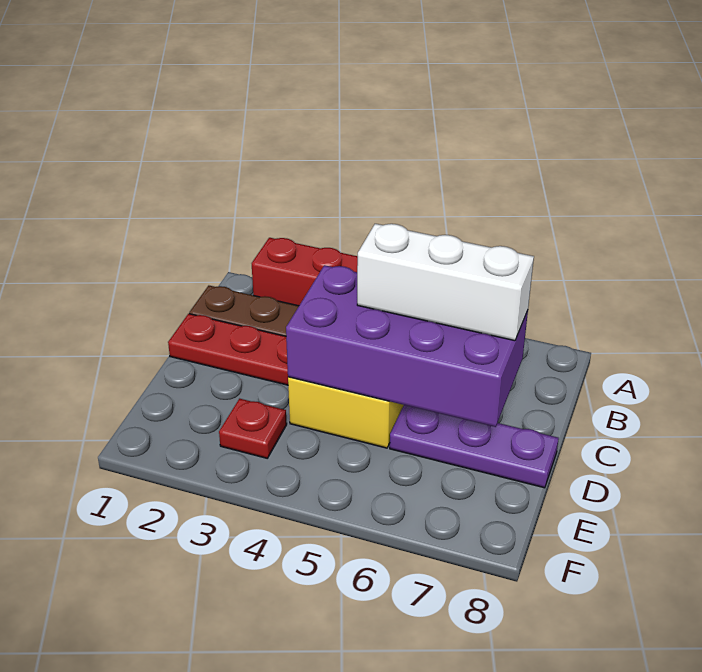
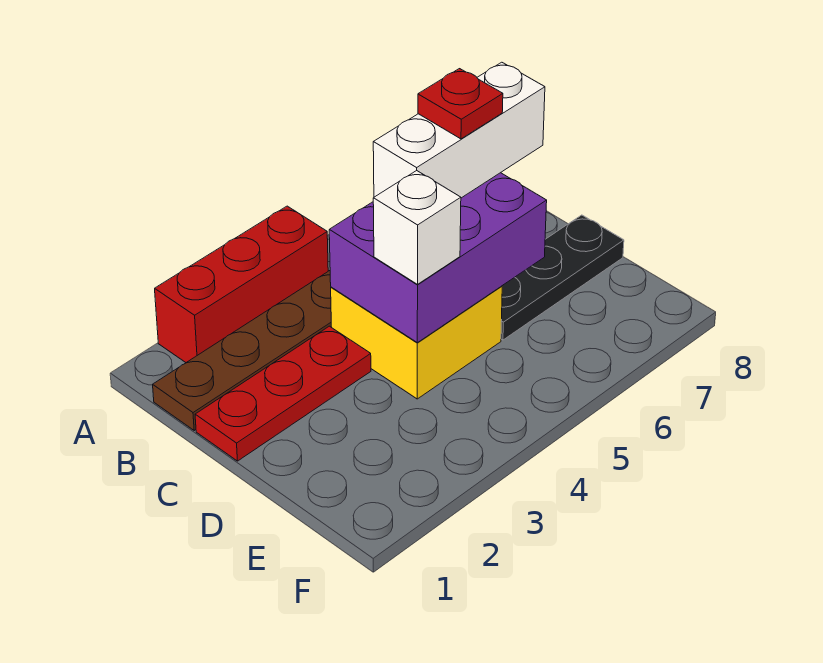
purple 2x4 brick [286,265,528,427] -> purple 2x3 brick [329,173,547,343]
none -> white 1x1 brick [373,171,461,284]
purple 1x3 plate [390,405,559,488] -> black 1x3 plate [501,215,624,340]
red 1x1 plate [219,399,287,458] -> red 1x1 plate moved to [418,69,503,139]

